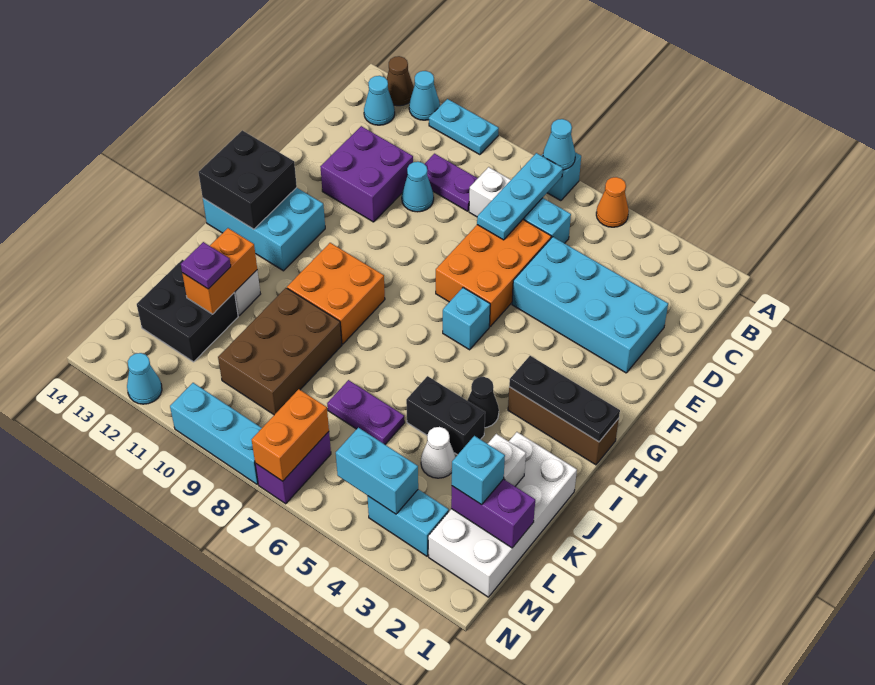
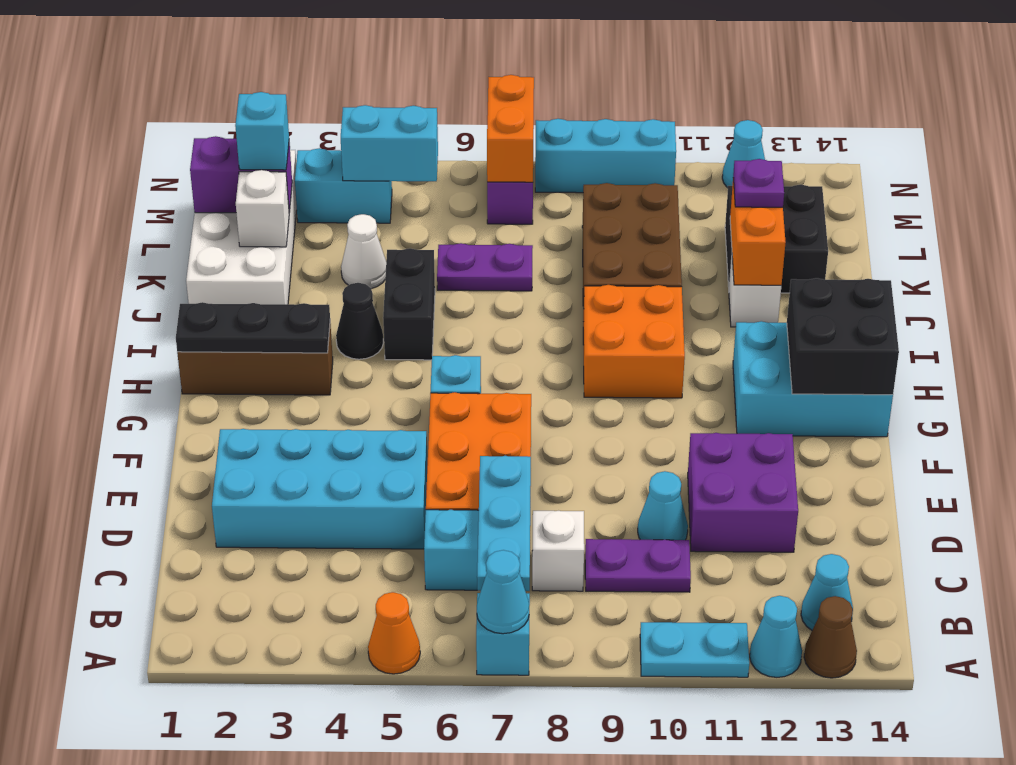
black 1x2 brick [406,376,485,455] -> black 1x2 brick turned to [383,248,435,360]

